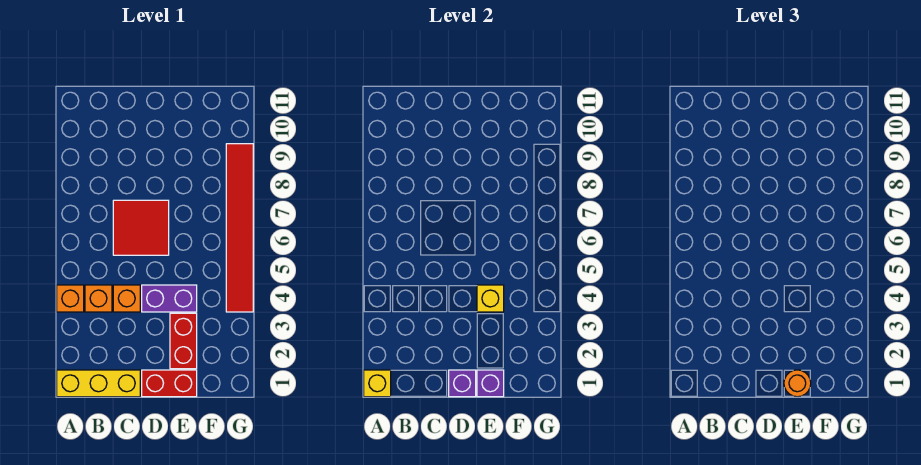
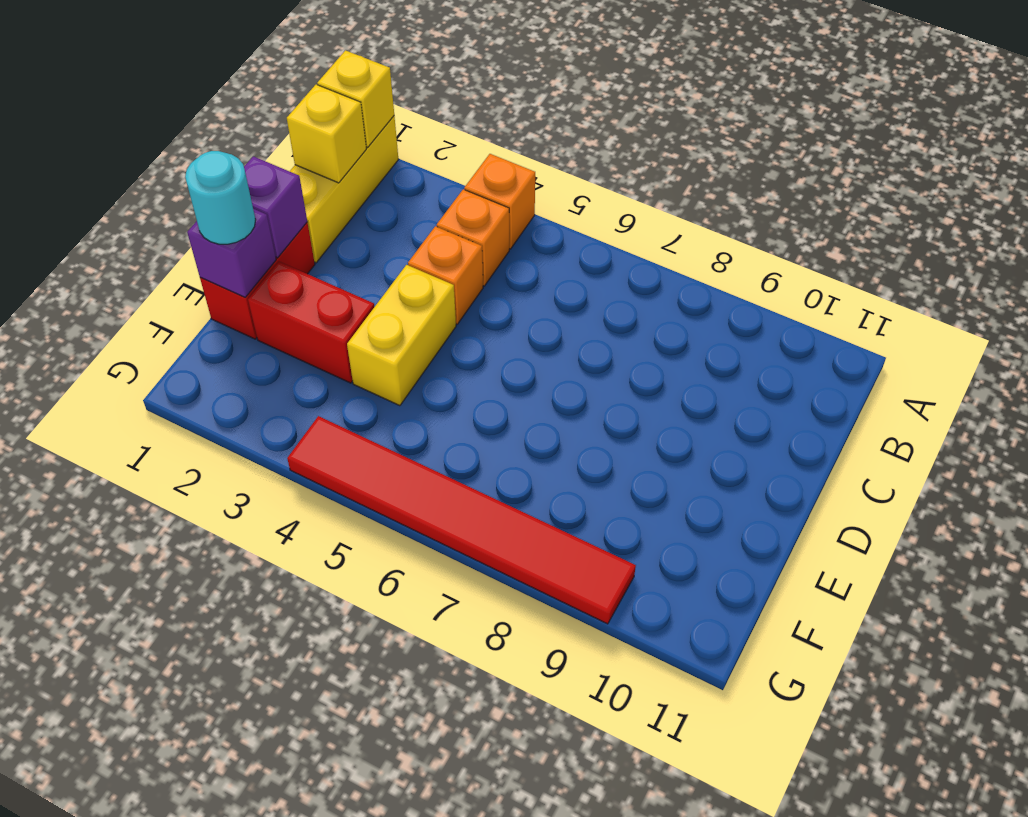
red 2x2 tile [113,200,169,255] -> none
purple 1x2 brick [142,285,197,312] -> yellow 1x2 brick [347,265,456,406]
orange 1x1 round brick [784,370,811,397] -> cyan 1x1 round brick [185,151,256,244]
yellow 1x1 brick [477,285,504,312] -> yellow 1x1 brick moved to [287,85,366,183]

